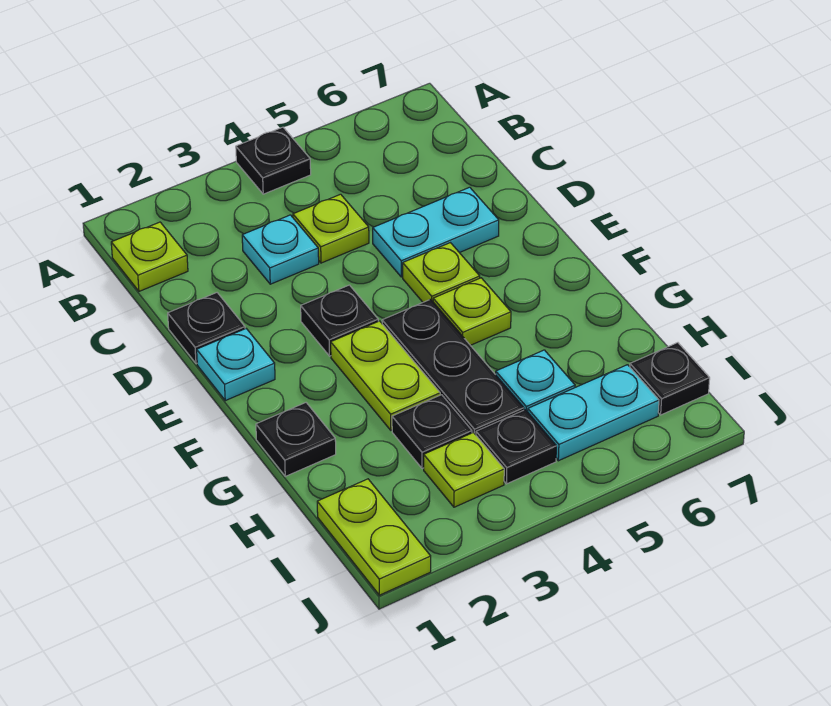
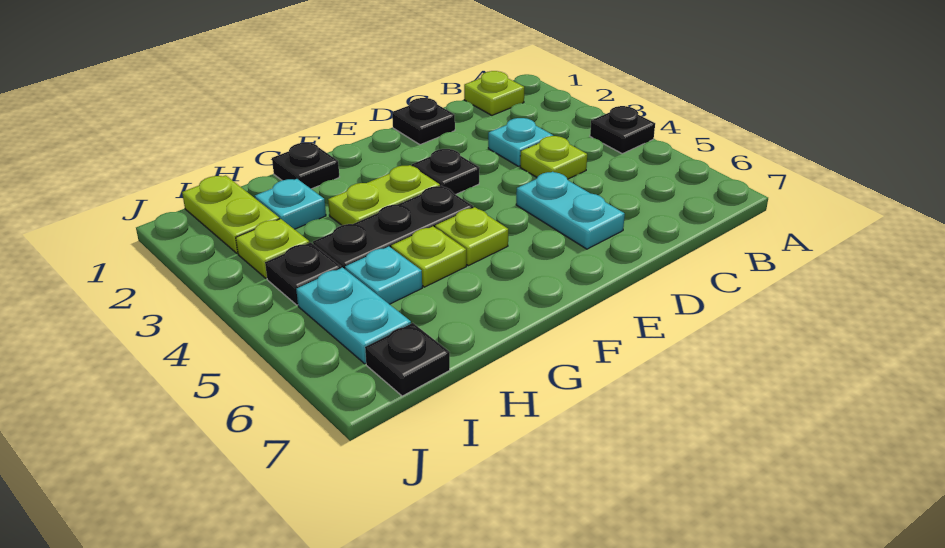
cyan 1x1 plate [197,329,275,401] -> cyan 1x1 plate moved to [255,179,326,229]
lime 1x1 plate [403,243,480,302] -> lime 1x1 plate moved to [391,226,466,287]
black 1x1 plate [392,395,472,469] -> none
lime 1x2 plate [317,479,431,595] -> lime 1x2 plate turned to [182,175,279,254]

